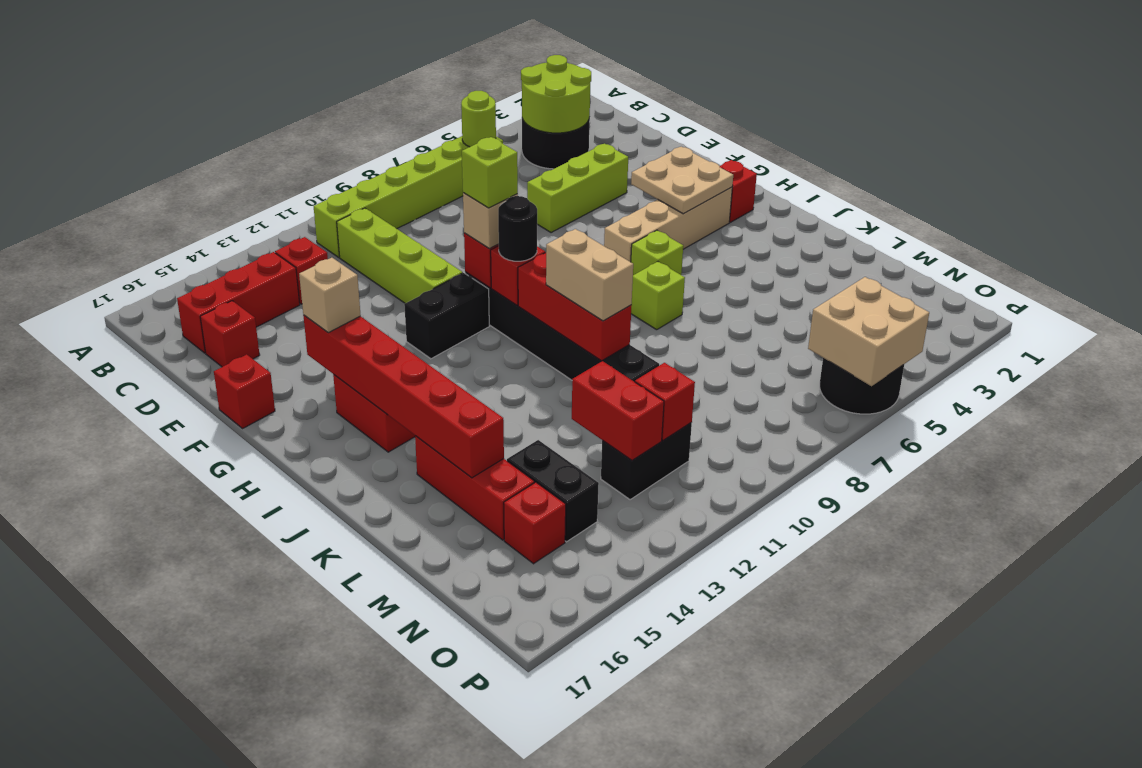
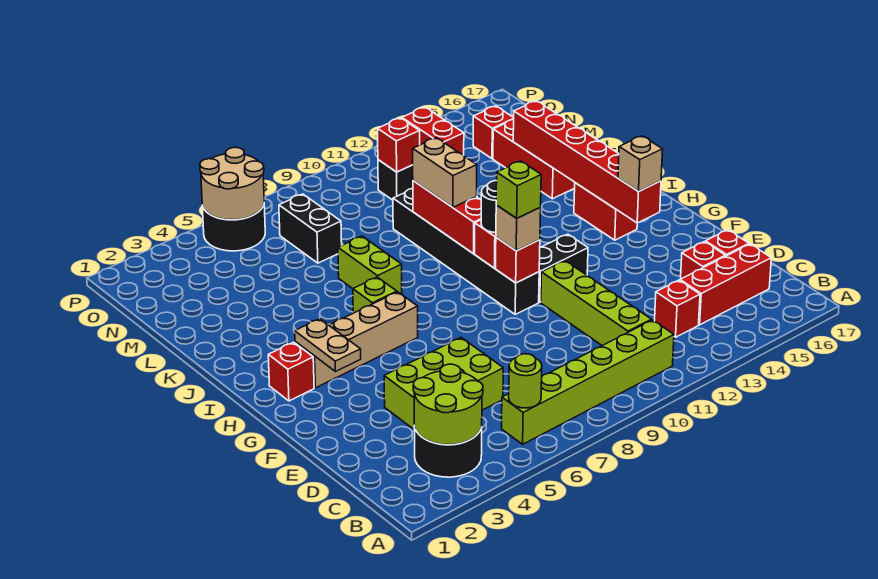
lime 1x3 brick [527,144,628,233] -> lime 2x3 brick [384,338,503,429]
red 1x1 brick [214,354,275,428] -> red 1x1 brick moved to [681,242,725,279]
tan 2x2 plate [631,147,733,214] -> tan 1x2 plate [295,319,361,371]
lime 1x1 brick [631,262,685,330] -> lime 1x2 brick [338,236,402,295]
black 1x2 brick [507,440,599,542] -> black 1x2 brick moved to [279,194,342,263]
tan 2x2 brick [808,277,929,386] -> tan 2x2 round brick [200,147,264,220]

